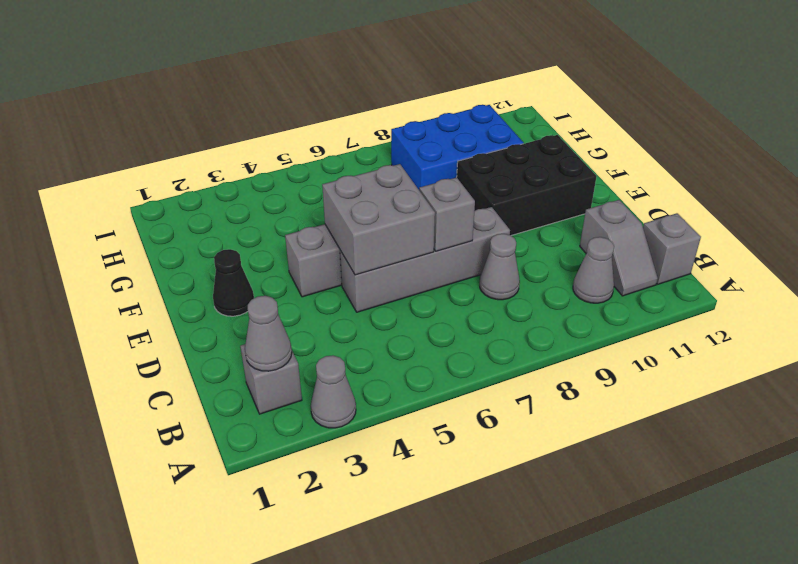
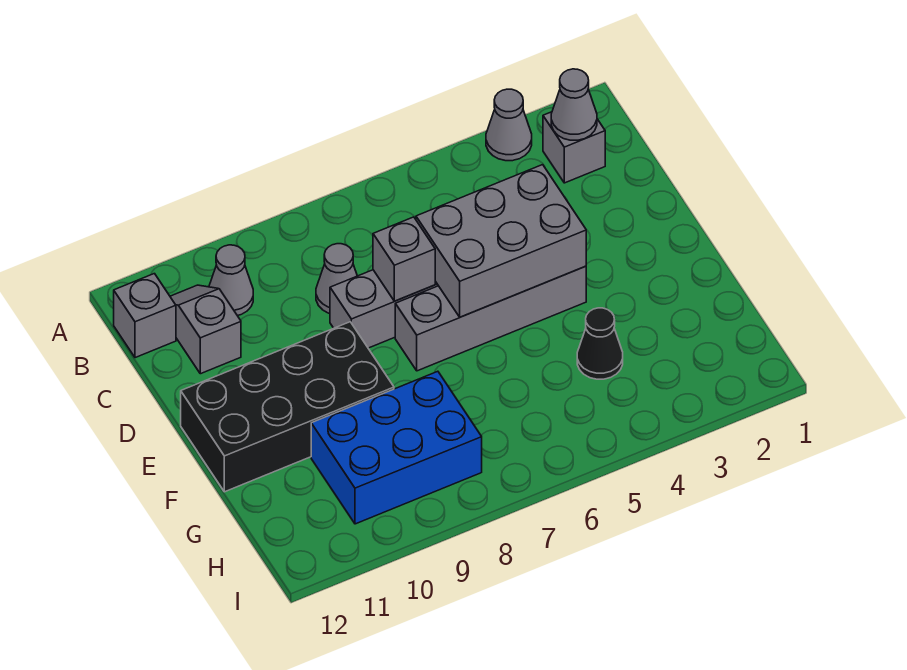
grey 2x2 brick [322,164,435,275] -> grey 2x3 brick [416,165,586,317]
black 1x1 cone [213,249,254,316] -> black 1x1 cone moved to [577,308,623,379]
black 2x3 brick [457,135,597,235] -> black 2x4 brick [181,322,394,492]

